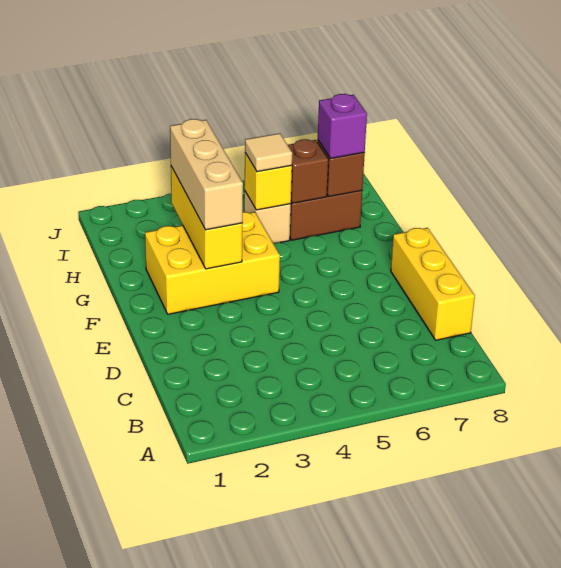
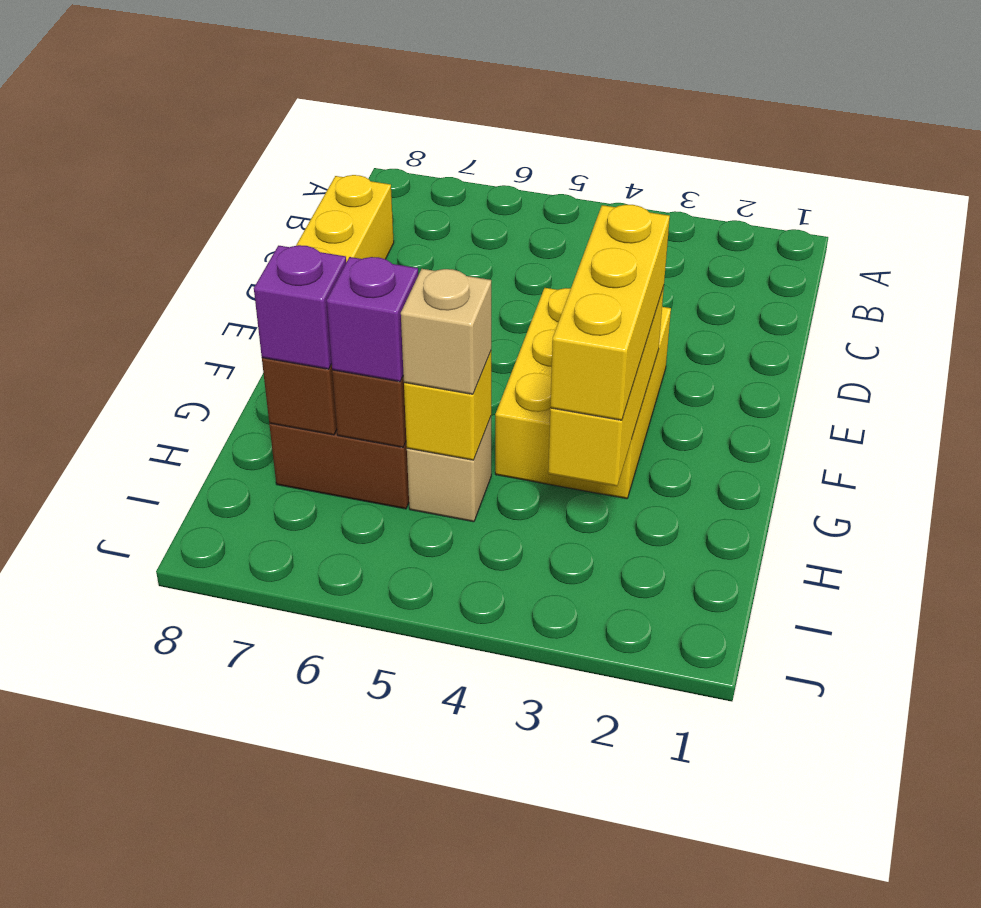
yellow 2x3 brick [145,212,280,314] -> yellow 2x3 brick turned to [495,288,671,499]
tan 1x3 brick [170,119,243,230] -> yellow 1x3 brick [550,205,670,420]
tan 1x1 tile [245,133,292,172] -> tan 1x1 brick [401,269,491,394]
none -> purple 1x1 brick [327,257,418,382]

